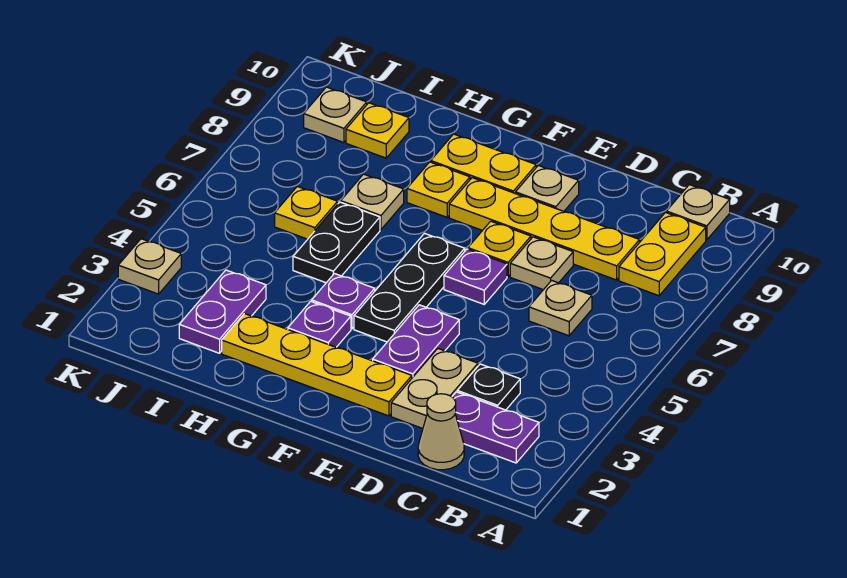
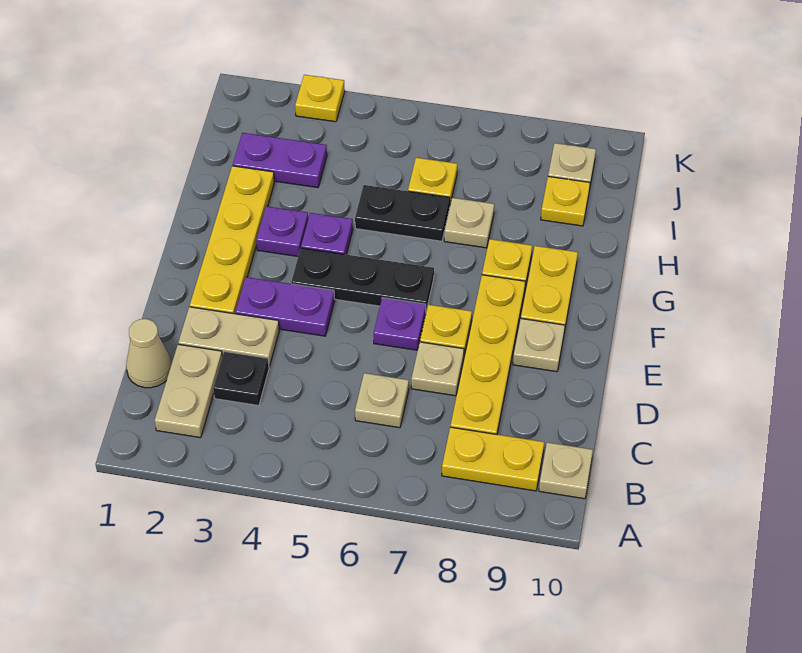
purple 1x2 plate [452,392,539,463] -> tan 1x2 plate [155,344,222,438]
tan 1x1 plate [118,239,181,294] -> yellow 1x1 plate [295,75,345,122]

